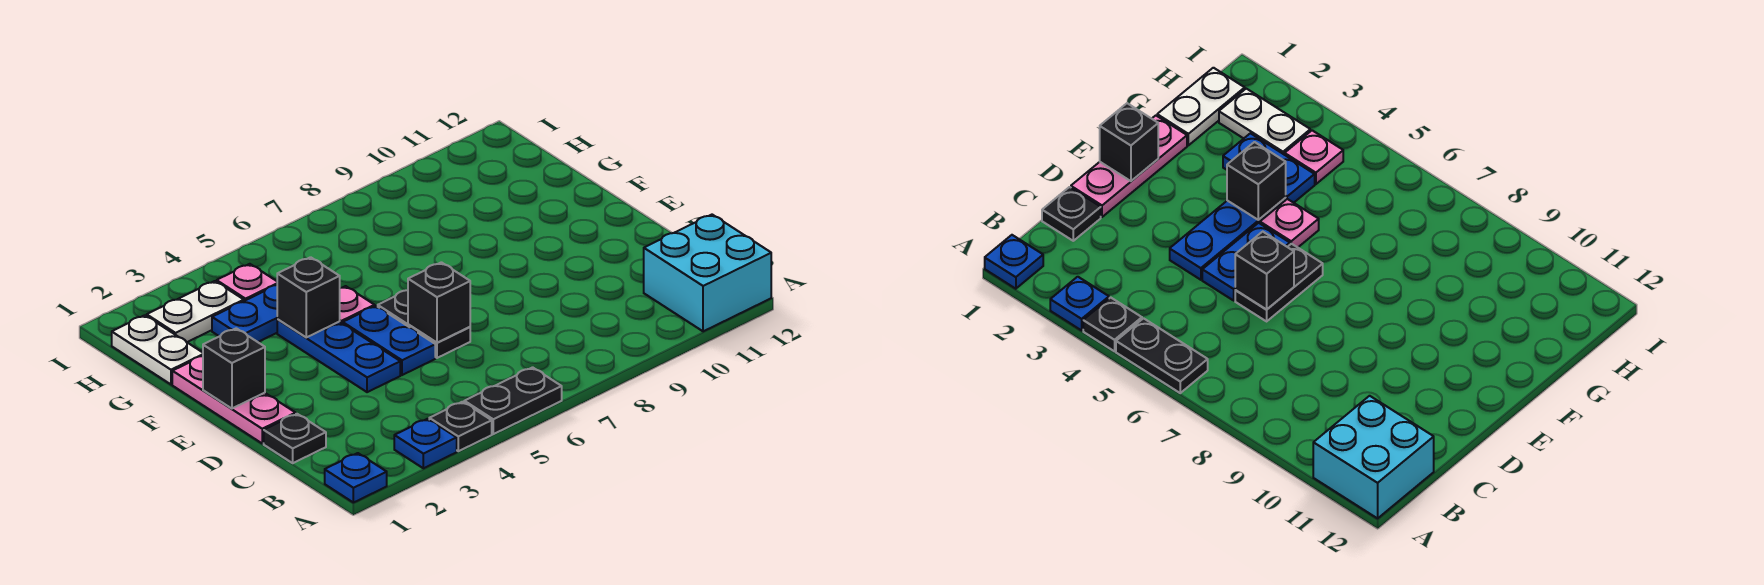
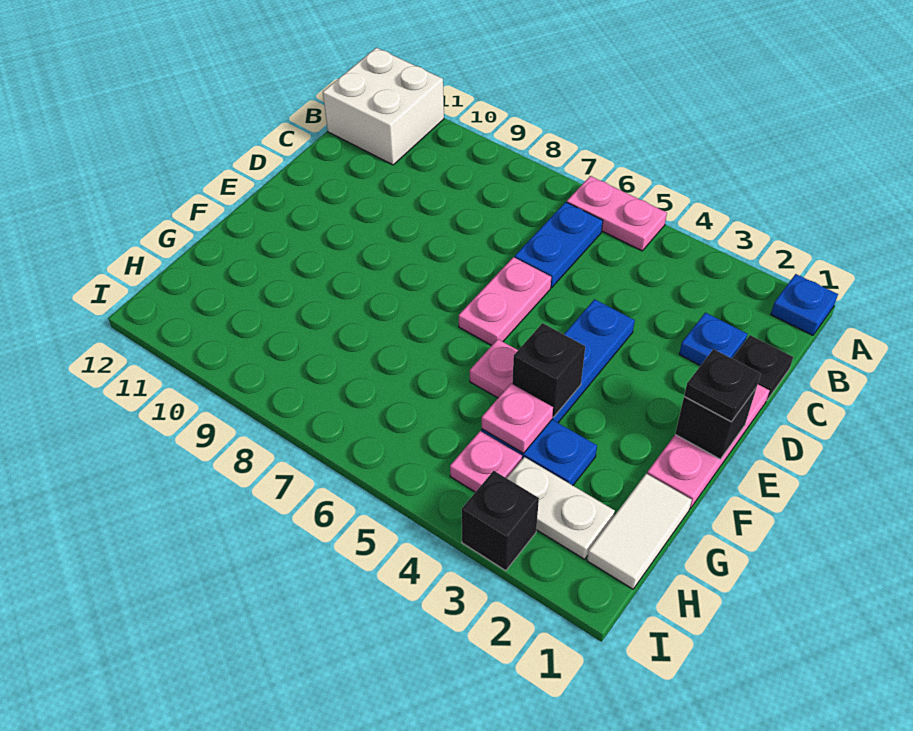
blue 1x1 plate [394,419,457,468] -> blue 1x1 plate moved to [679,313,747,366]
black 1x1 plate [429,402,492,451] -> black 1x1 plate moved to [684,349,761,422]
black 1x2 plate [464,367,562,434] -> pink 1x2 plate [567,176,667,251]
cyan 2x2 brick [644,215,771,331] -> white 2x2 brick [323,48,444,165]
blue 1x2 plate [343,306,435,375] -> blue 1x2 plate moved to [515,202,603,287]
black 1x2 plate [378,290,470,358] -> pink 1x2 plate [459,257,551,345]
black 1x1 brick [408,262,470,343] -> black 1x1 brick moved to [462,471,539,571]
white 1x2 plate [112,315,203,384] -> white 1x2 tile [587,474,692,589]
none -> pink 1x1 plate [482,383,553,453]

